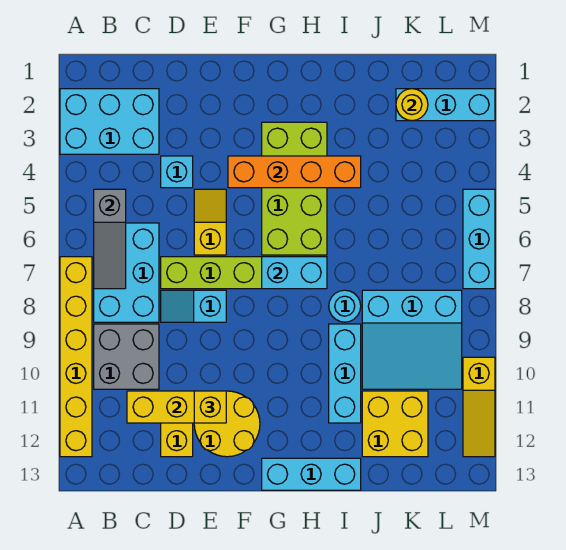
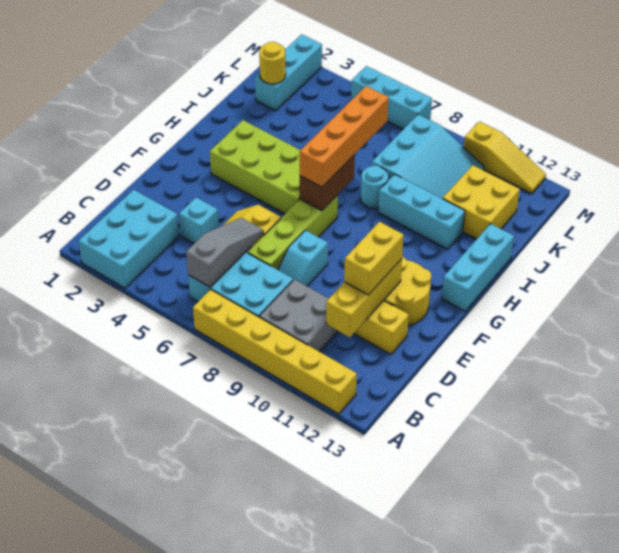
grey 1x3 slope [94,189,126,289] -> grey 1x3 slope turned to [186,218,263,287]
yellow 1x1 brick [194,391,226,423] -> yellow 1x2 brick [344,222,403,295]
orange 1x4 brick [228,156,361,188] -> orange 1x4 brick moved to [300,86,388,187]
cyan 1x2 brick [262,257,327,289] -> brown 1x2 brick [300,155,355,211]

